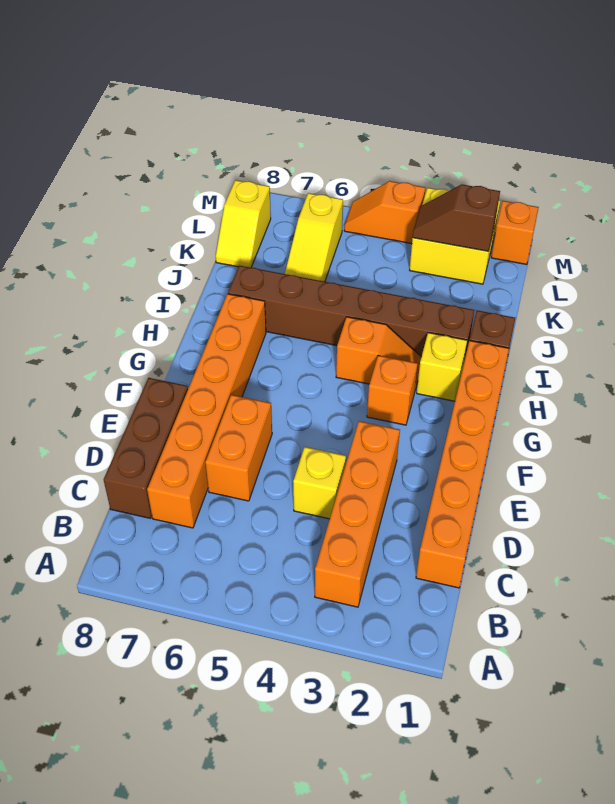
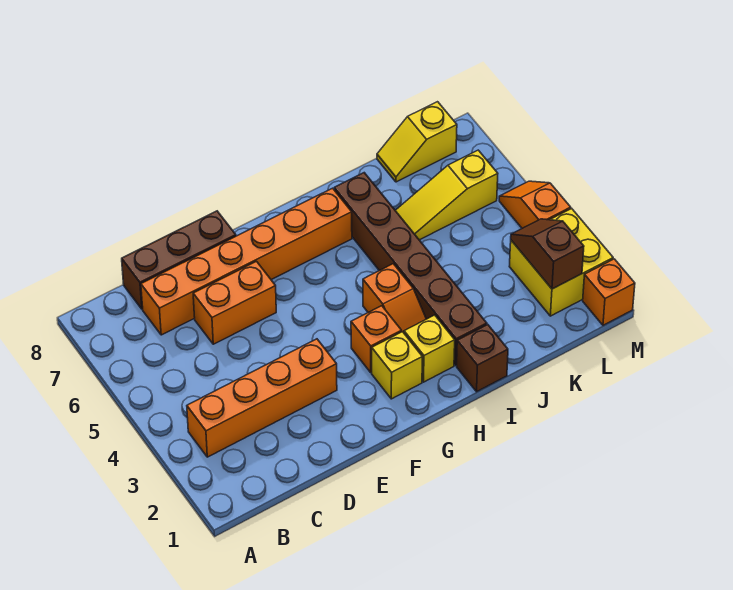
orange 1x6 brick [416,341,509,588] -> none
yellow 1x1 brick [293,447,346,519] -> yellow 1x1 brick moved to [372,332,422,399]

